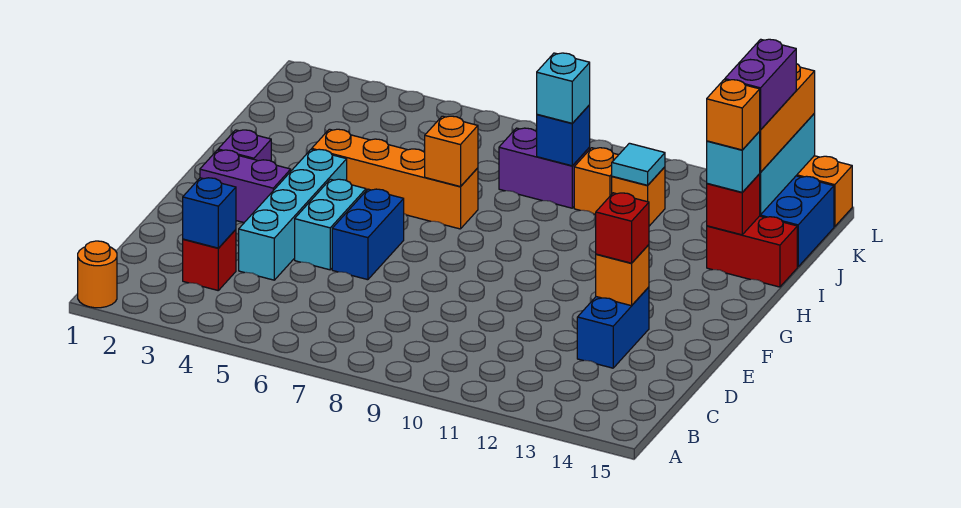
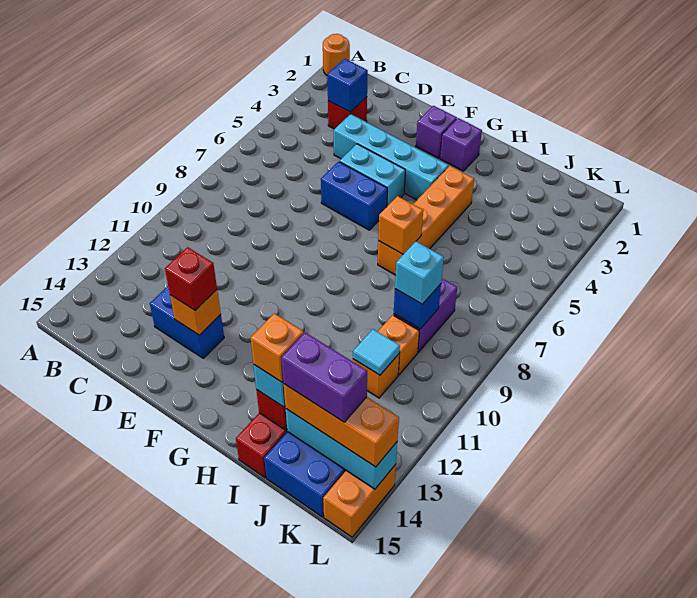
purple 1x2 brick [200,150,291,223] -> purple 1x1 brick [416,106,457,158]

